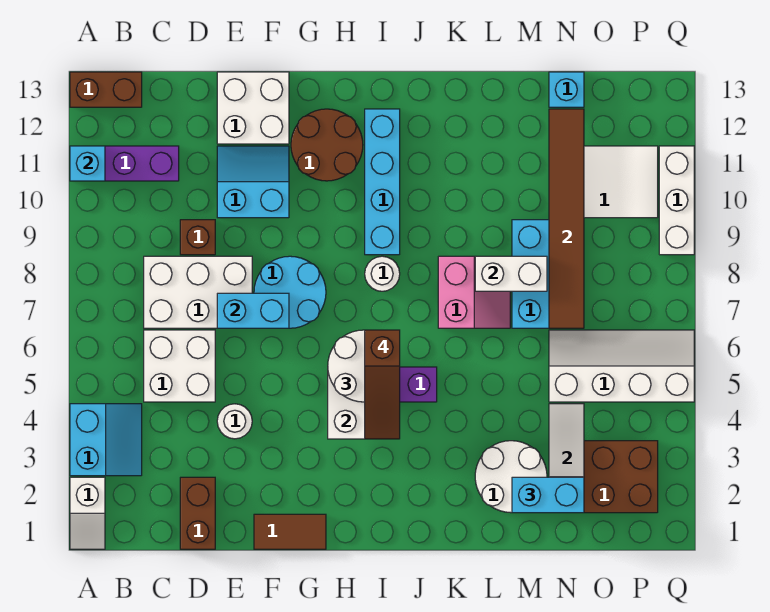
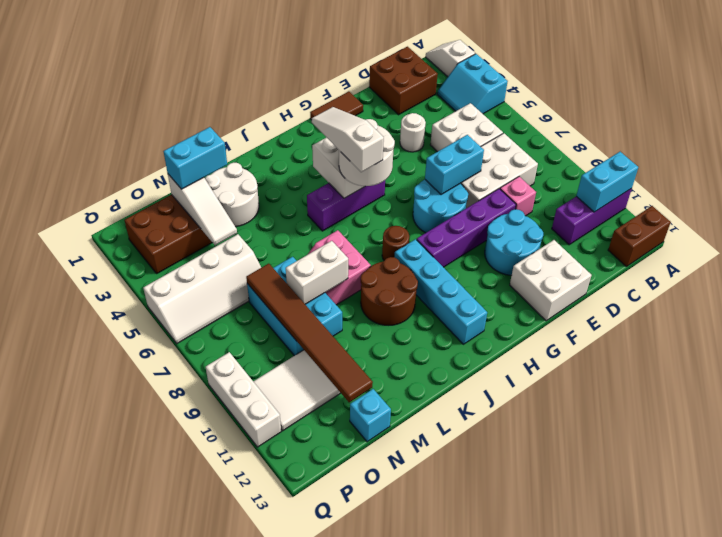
cyan 1x1 brick [70,146,105,181] -> cyan 1x2 brick [576,152,638,212]
brown 1x2 brick [180,477,215,549] -> brown 2x2 brick [369,47,438,115]
brown 1x1 brick [180,220,215,255] -> pink 1x1 brick [500,177,536,216]
none -> purple 1x4 brick [417,189,516,267]
cyan 2x2 slope [217,146,289,218] -> cyan 2x2 round brick [485,209,543,275]
brown 2x2 round brick [291,109,363,181] -> brown 2x2 round brick moved to [361,257,418,325]
brown 1x3 slope [365,330,400,439] -> white 1x3 slope [312,107,384,172]
white 1x1 round brick [365,256,400,291] -> brown 1x1 round brick [382,226,409,260]

